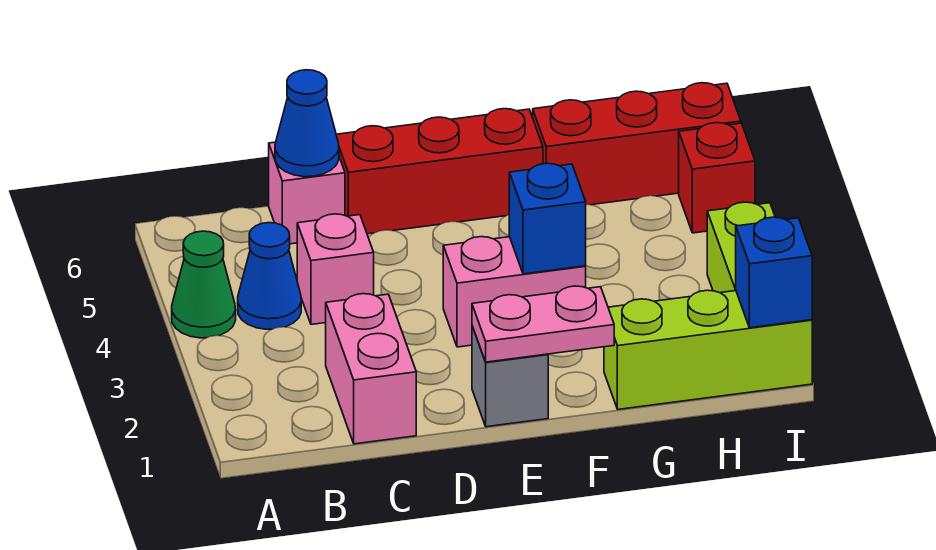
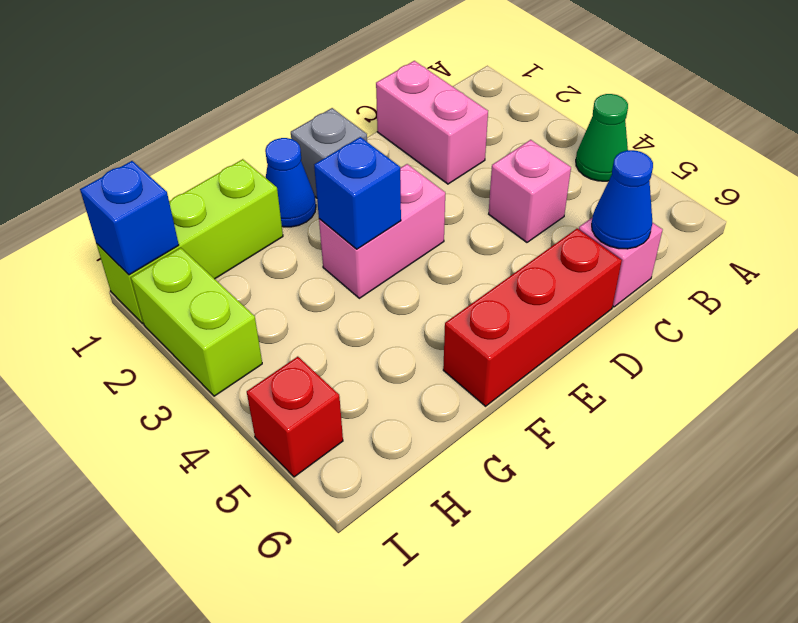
blue 1x1 cone [238,223,301,329] -> blue 1x1 cone moved to [265,138,316,227]
pink 1x2 plate [472,286,614,362] -> none
red 1x3 brick [533,83,741,205] -> none

